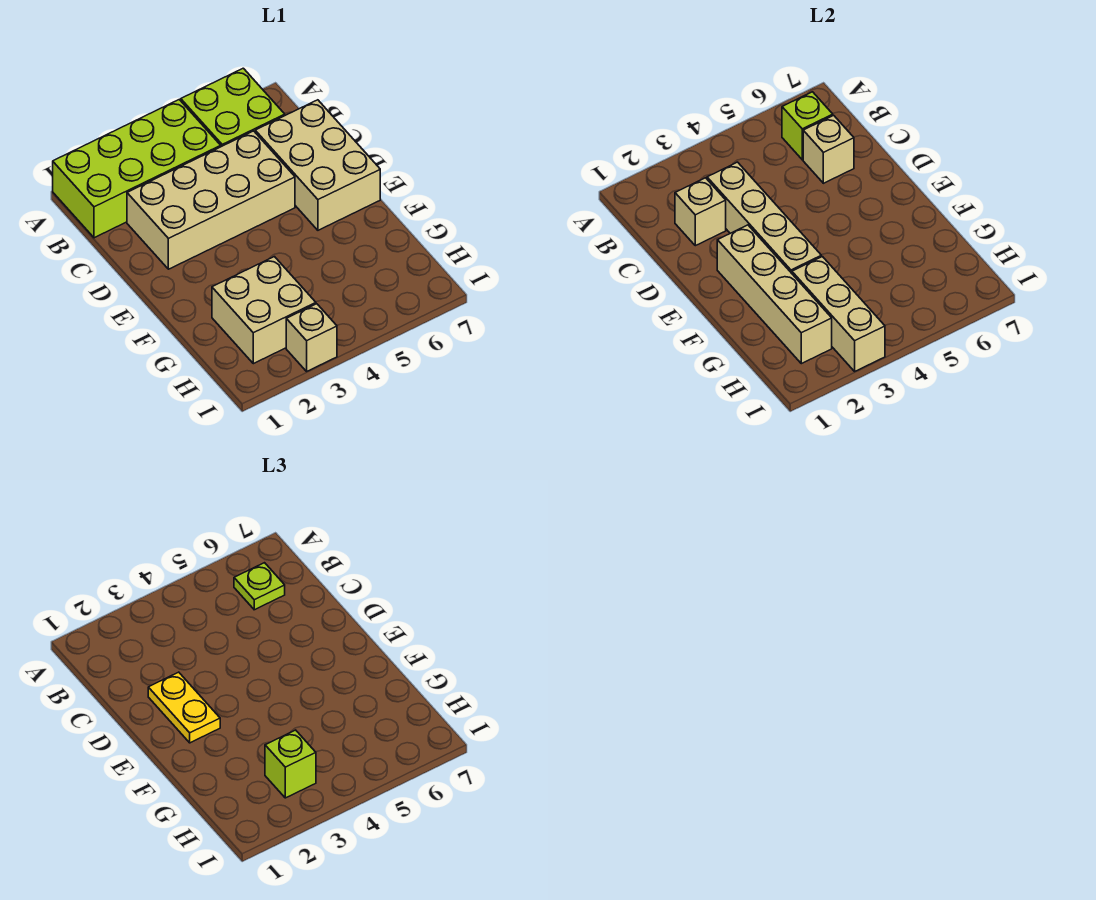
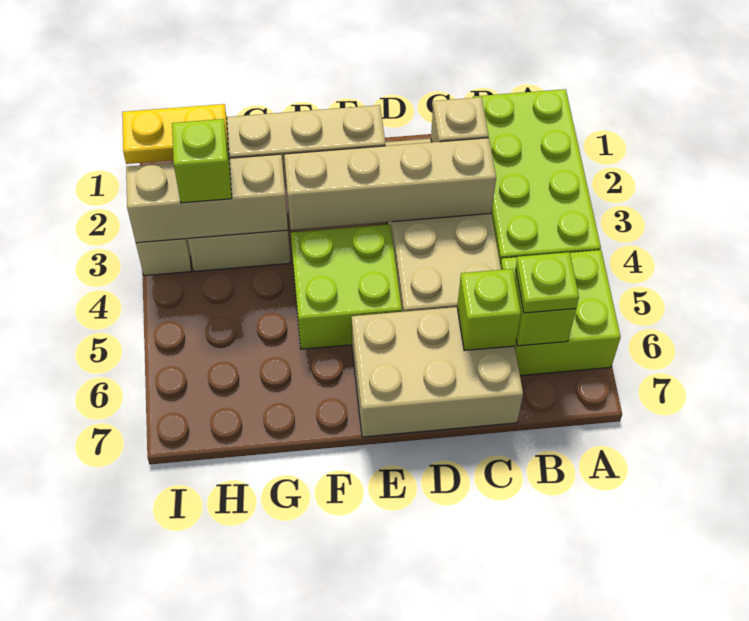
tan 1x1 brick [803,115,854,183] -> lime 1x1 brick [457,269,521,351]
yellow 1x2 plate [148,672,220,743] -> yellow 1x2 plate moved to [122,104,229,164]
none -> lime 2x2 brick [291,224,402,349]

